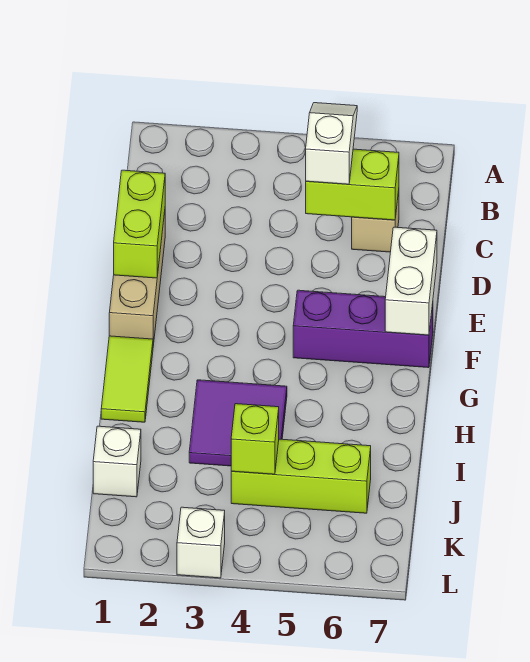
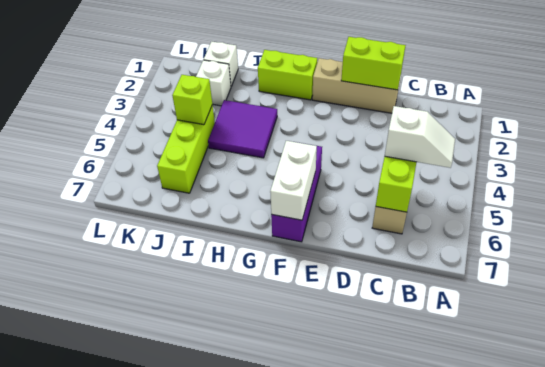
white 1x2 brick [385,227,437,335] -> white 1x2 brick turned to [270,141,317,220]
lime 1x2 tile [101,336,153,422] -> lime 1x2 brick [258,50,317,100]
white 1x1 brick [177,507,225,578] -> white 1x1 brick moved to [196,60,231,106]

